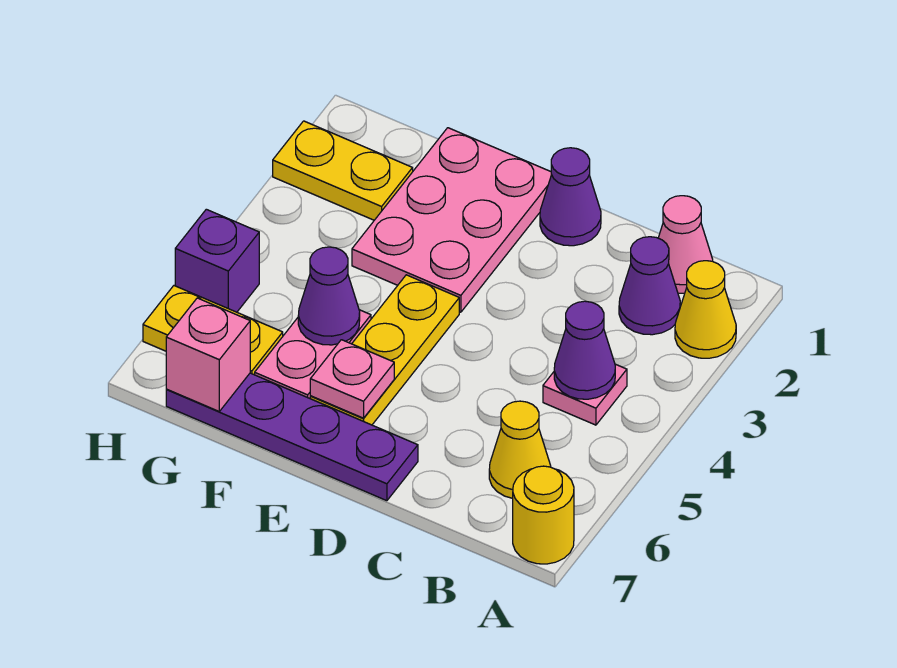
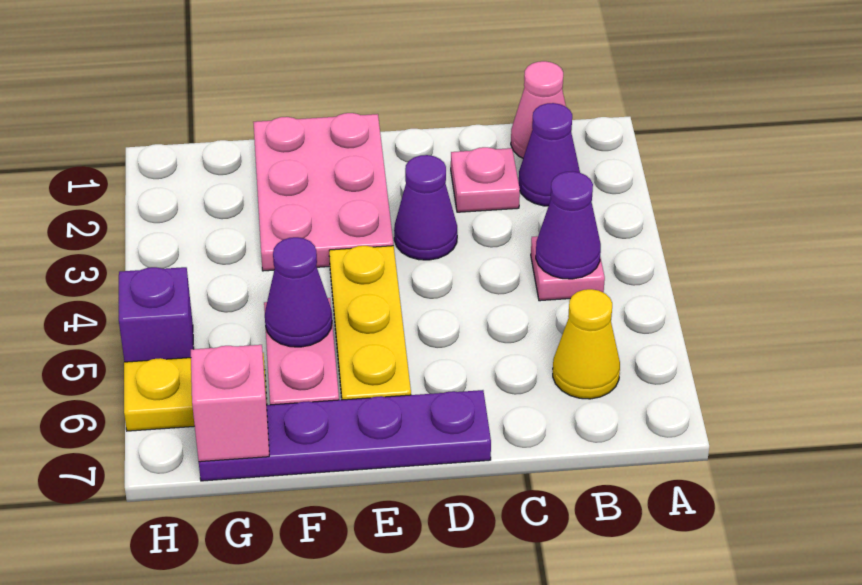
yellow 1x1 cone [675,261,736,358] -> none
yellow 1x1 round brick [513,466,574,564] -> none
purple 1x1 cone [540,148,601,246] -> purple 1x1 cone moved to [394,155,457,260]
pink 1x1 plate [310,340,394,418] -> pink 1x1 plate moved to [451,147,520,212]
yellow 1x2 plate [273,121,413,220] -> none

